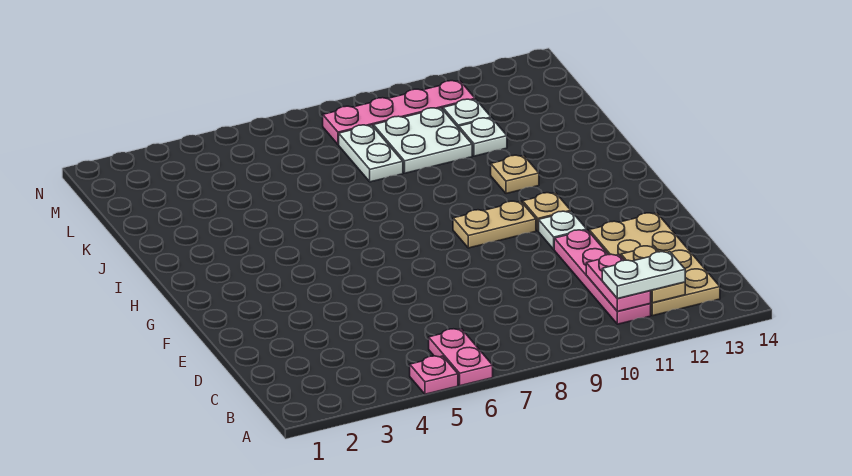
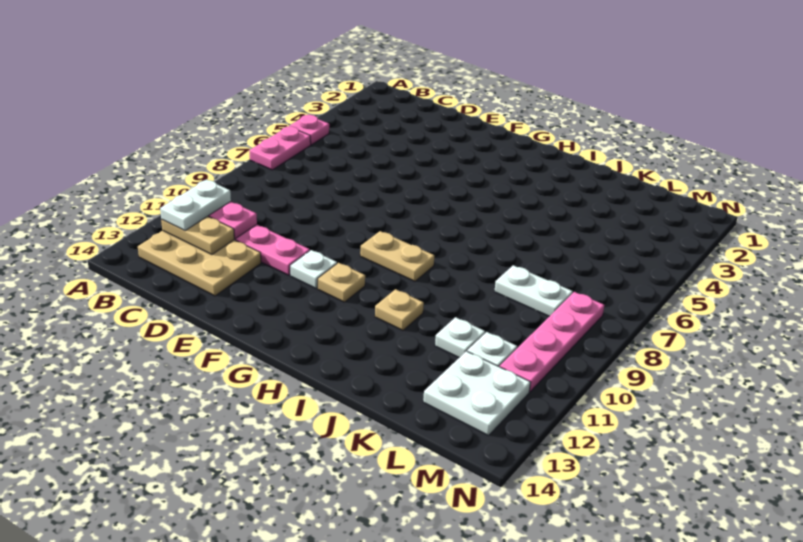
pink 1x2 plate [429,329,493,386] -> pink 1x2 plate turned to [249,126,311,170]
tan 2x4 plate [589,213,720,316] -> tan 2x3 plate [138,231,261,296]
tan 1x2 plate [453,201,536,248] -> tan 1x2 plate turned to [360,231,434,281]
white 2x2 plate [373,108,472,173] -> white 2x2 plate moved to [423,351,531,436]

